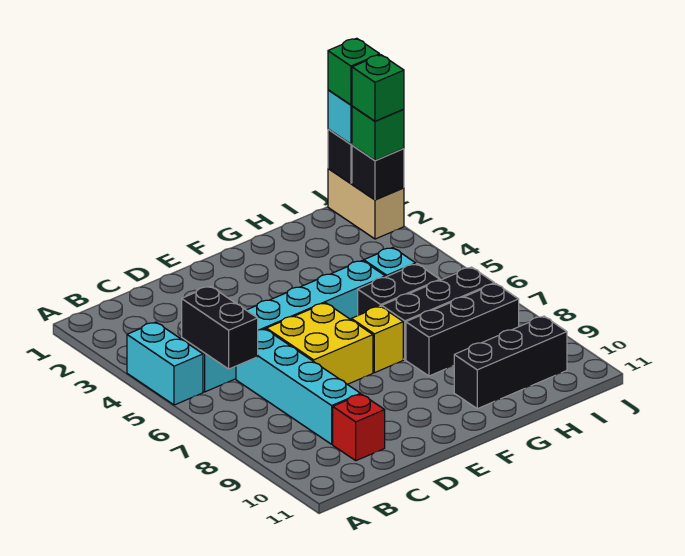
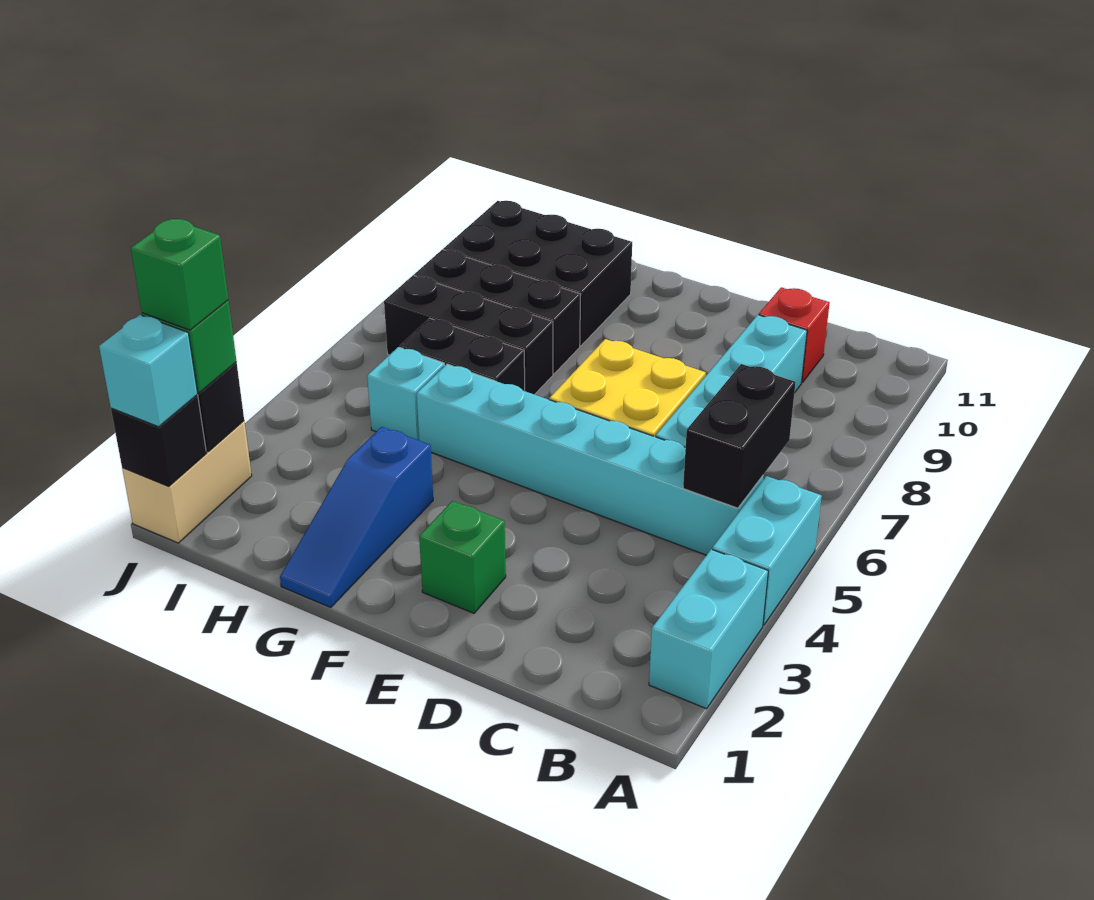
none -> cyan 1x2 brick [649,549,768,709]
yellow 1x1 brick [351,306,403,373] -> none
none -> blue 1x3 slope [280,427,433,607]
black 1x3 brick [454,316,567,409] -> black 2x3 brick [444,201,632,346]
green 1x1 brick [328,38,380,105] -> green 1x1 brick moved to [419,501,506,613]

